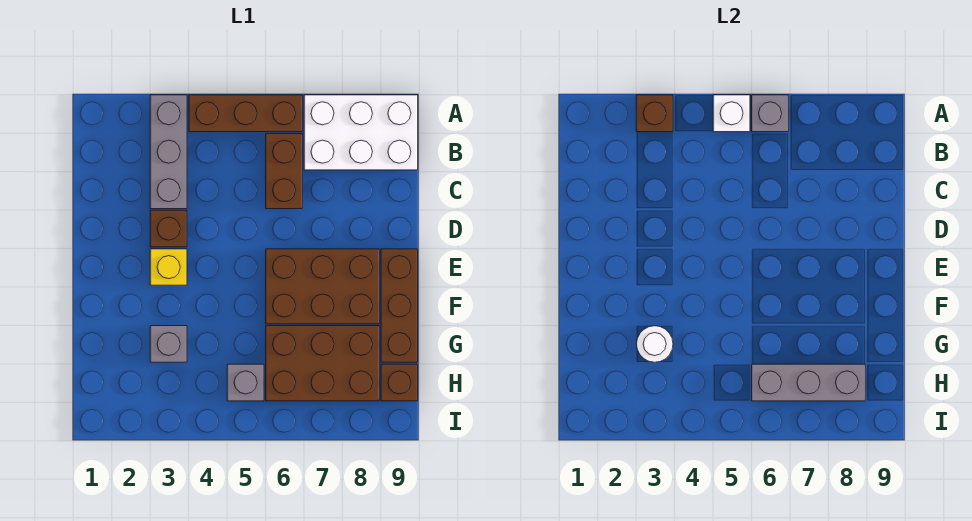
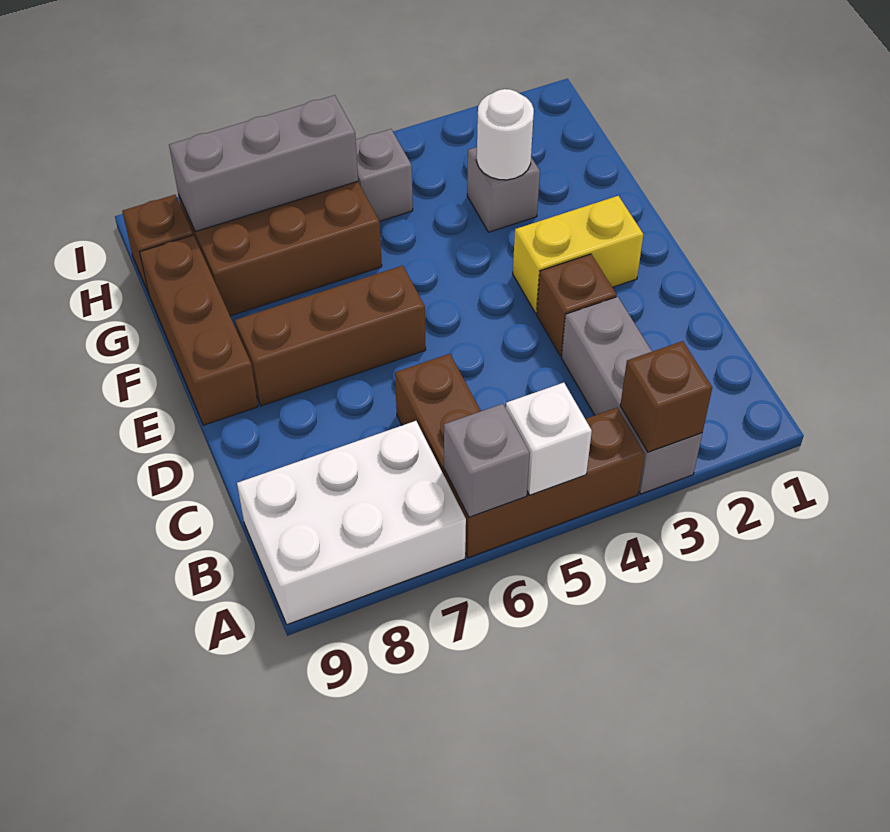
yellow 1x1 brick [150,249,187,285] -> yellow 1x2 brick [513,196,643,313]
brown 2x3 brick [266,249,379,324] -> brown 1x3 brick [235,266,426,406]

